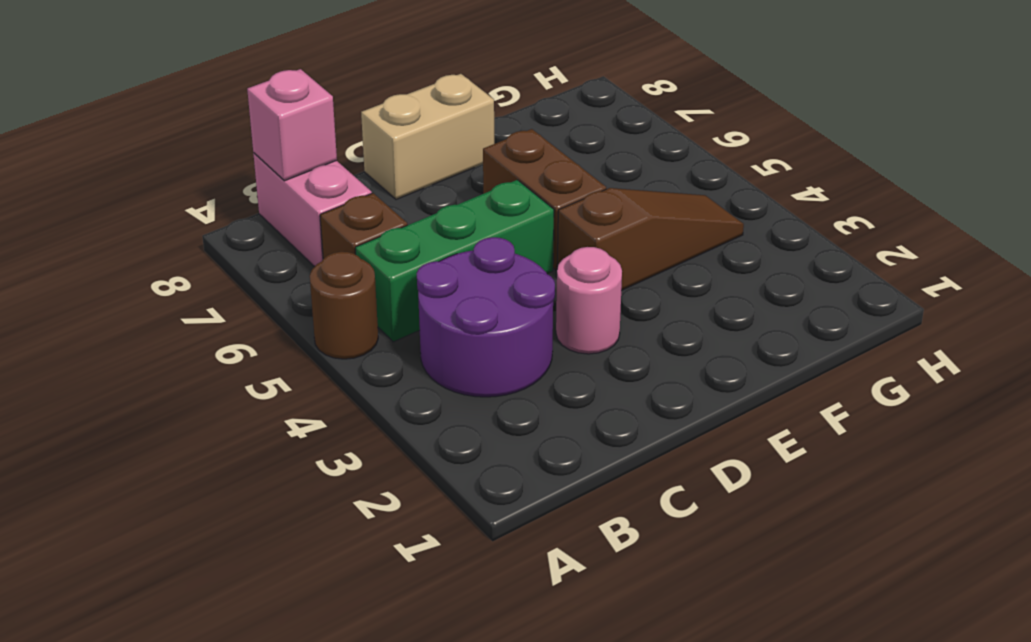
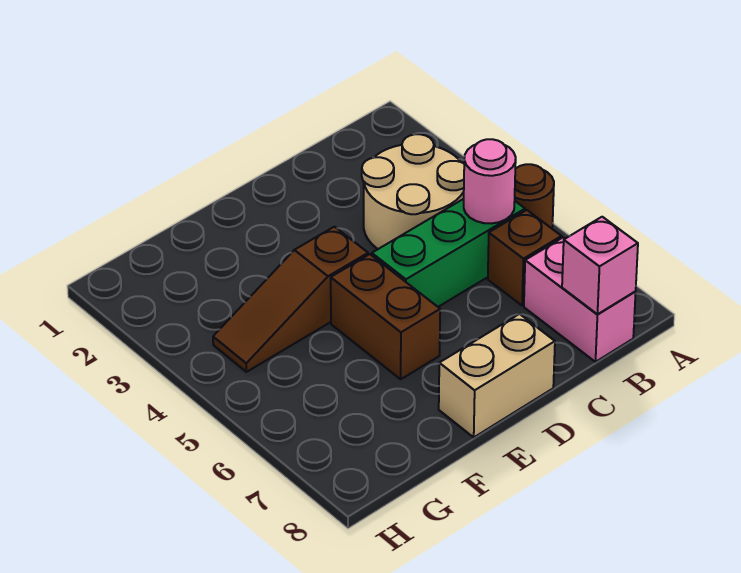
purple 2x2 round brick [417,237,555,397] -> tan 2x2 round brick [362,134,464,249]
pink 1x1 round brick [556,247,622,354] -> pink 1x1 round brick moved to [464,139,516,223]

